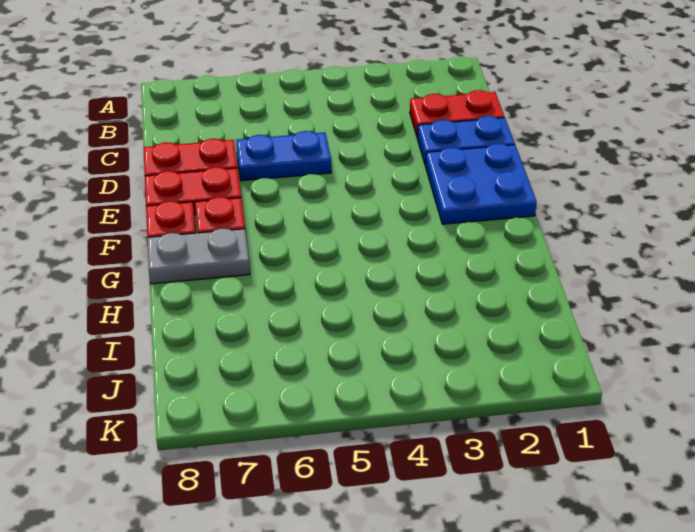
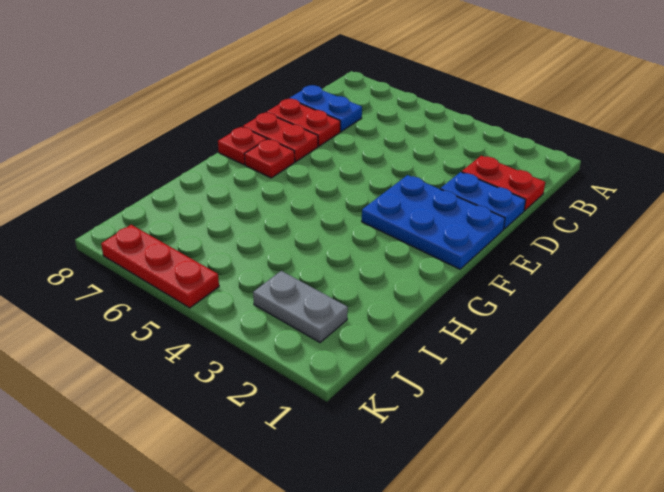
blue 1x2 plate [236,131,331,181] -> blue 1x2 plate moved to [289,85,362,131]
blue 2x2 plate [425,144,537,224] -> blue 2x3 plate [362,175,505,269]
grey 1x2 plate [147,229,250,284] -> grey 1x2 plate moved to [253,271,348,342]
none -> red 1x3 plate [101,225,219,308]

